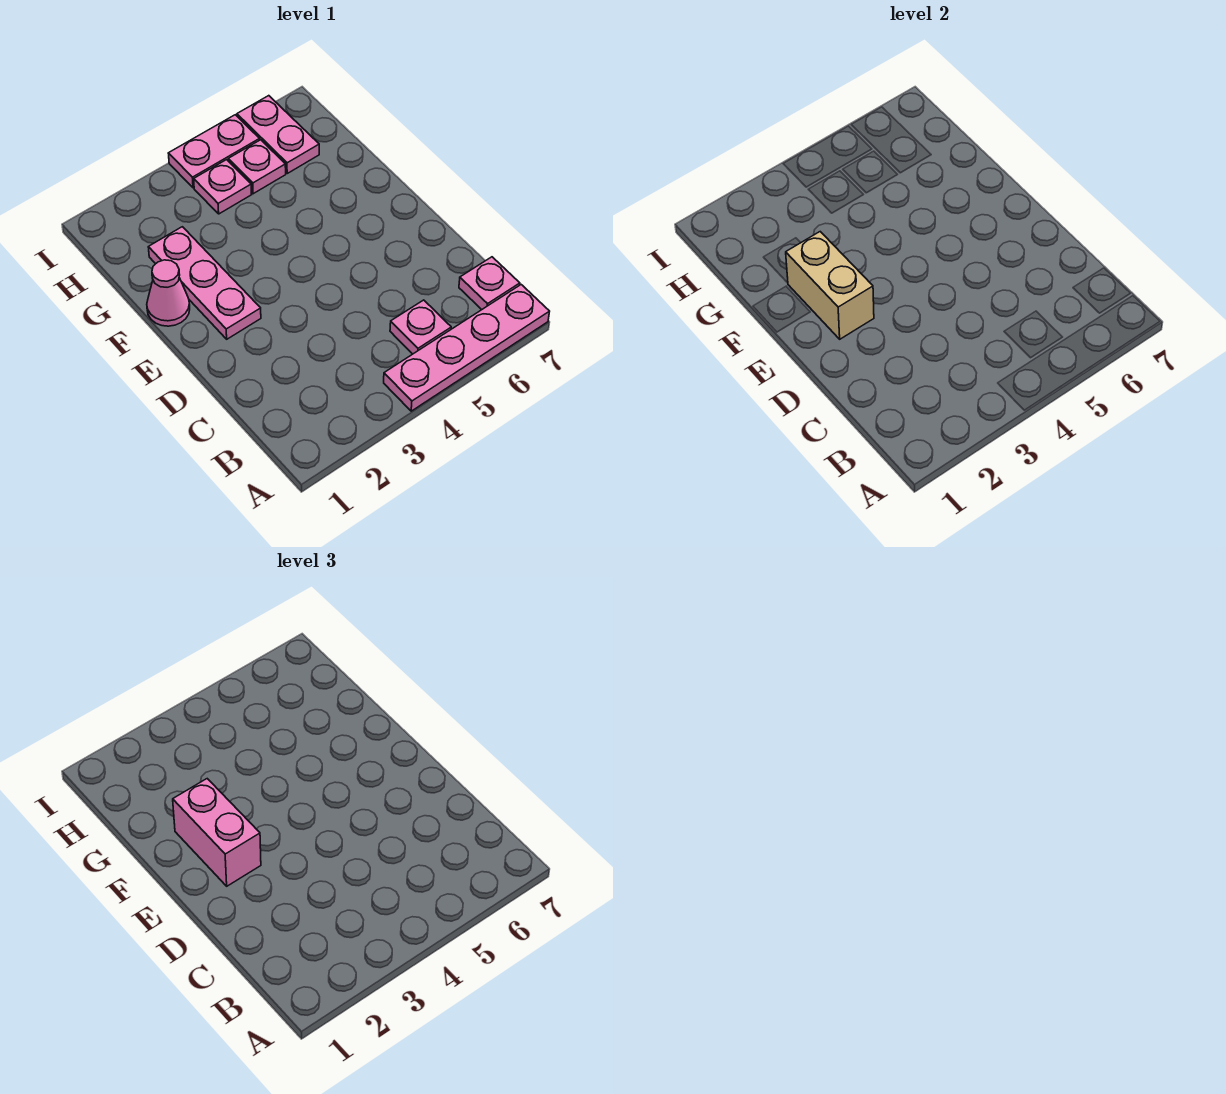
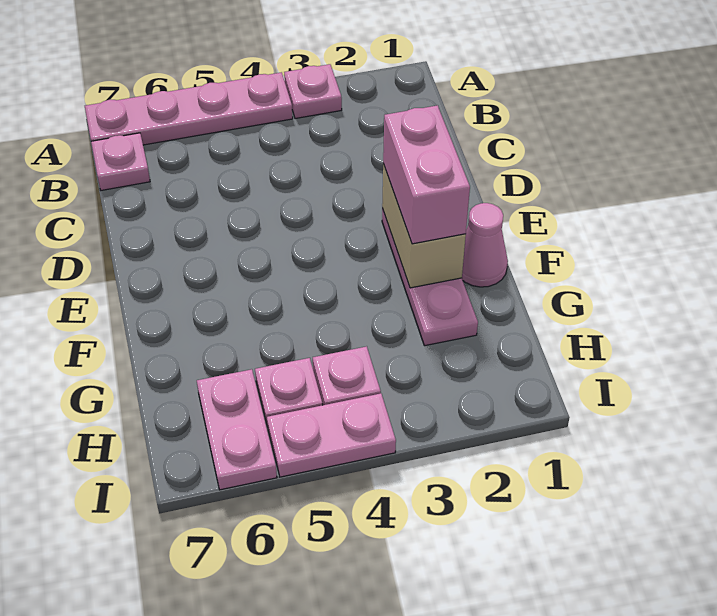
pink 1x1 plate [390,300,451,354] -> pink 1x1 plate moved to [284,64,342,119]

